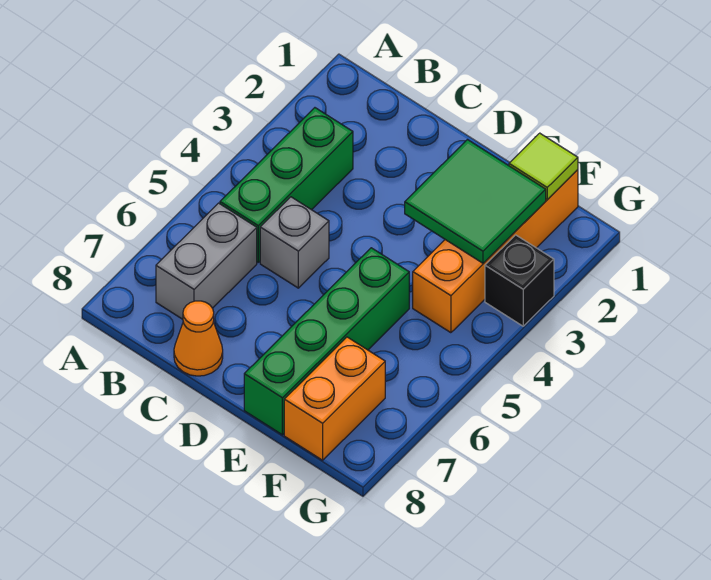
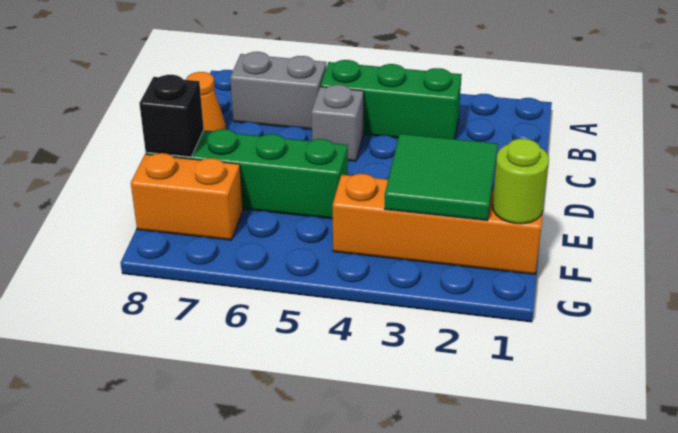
lime 1x1 tile [509,133,578,200] -> lime 1x1 round brick [492,139,549,224]
black 1x1 brick [485,235,554,326] -> black 1x1 brick moved to [139,75,204,157]

